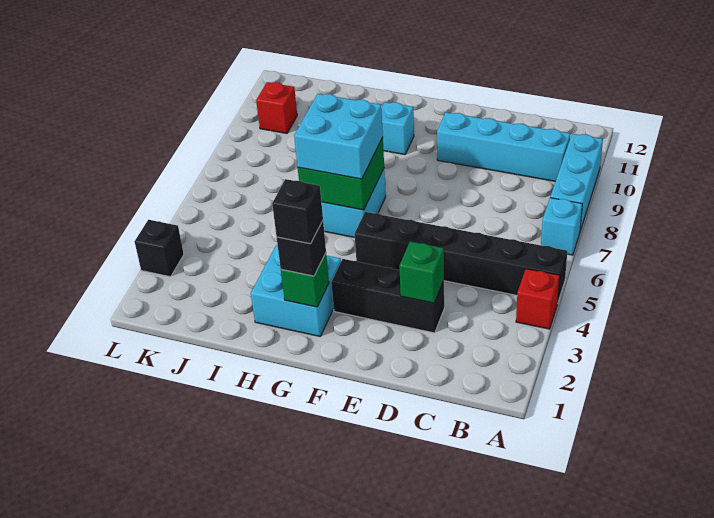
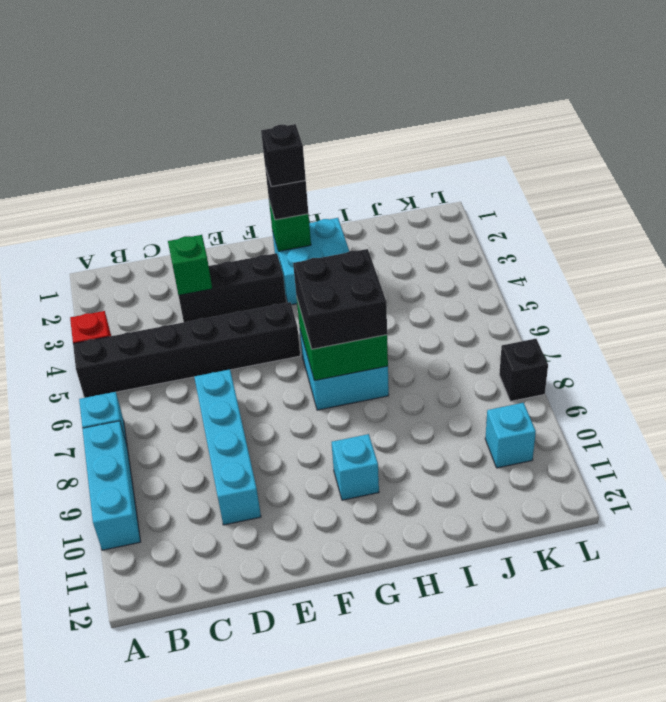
cyan 1x4 brick [437,112,570,181] -> cyan 1x4 brick turned to [194,369,261,525]
cyan 2x2 brick [294,94,383,179] -> black 2x2 brick [293,249,387,349]
red 1x1 brick [256,82,297,133] -> cyan 1x1 brick [485,403,536,468]
black 1x1 brick [135,220,184,277] -> black 1x1 brick moved to [499,339,548,401]

